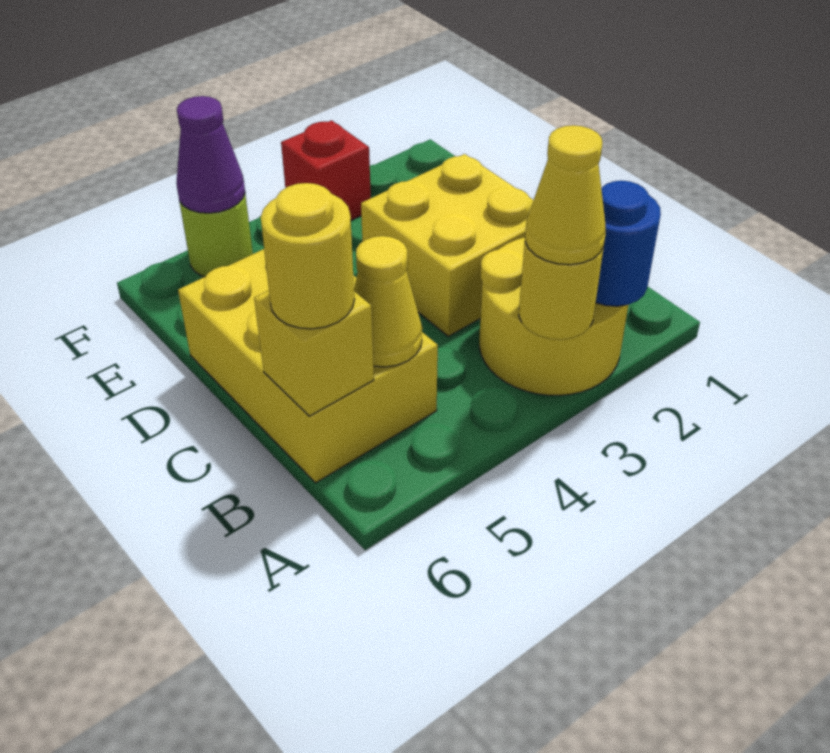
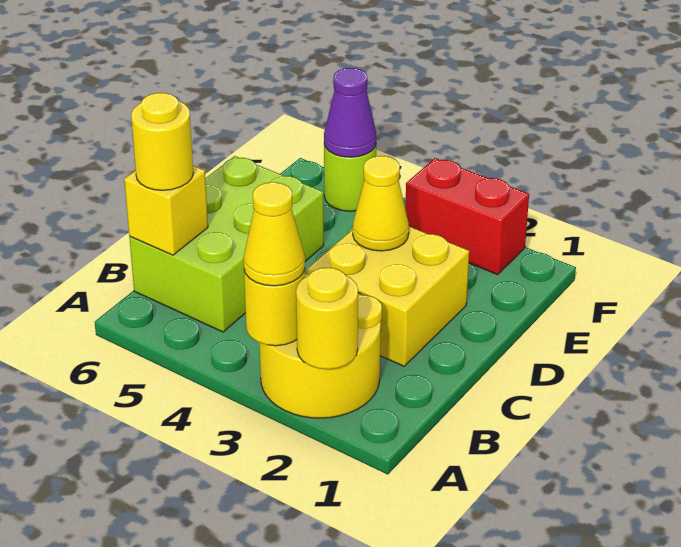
blue 1x1 round brick [596,181,661,306] -> yellow 1x1 round brick [296,267,358,369]
yellow 2x3 brick [178,249,438,483] -> lime 2x3 brick [129,156,324,332]
yellow 1x1 cone [354,236,422,367] -> yellow 1x1 cone moved to [353,156,409,251]
red 1x1 brick [281,120,371,220] -> red 1x2 brick [405,158,529,275]

